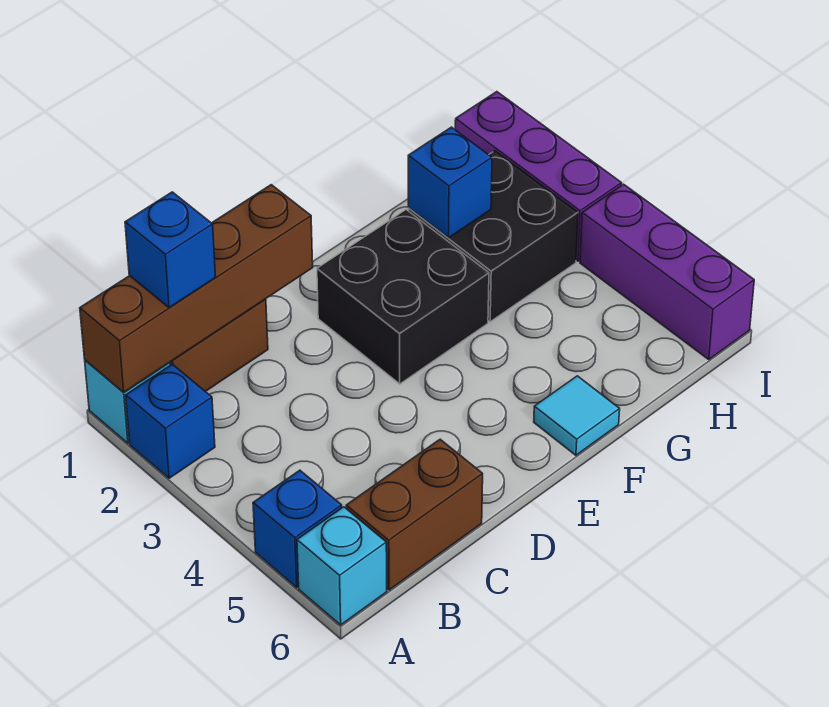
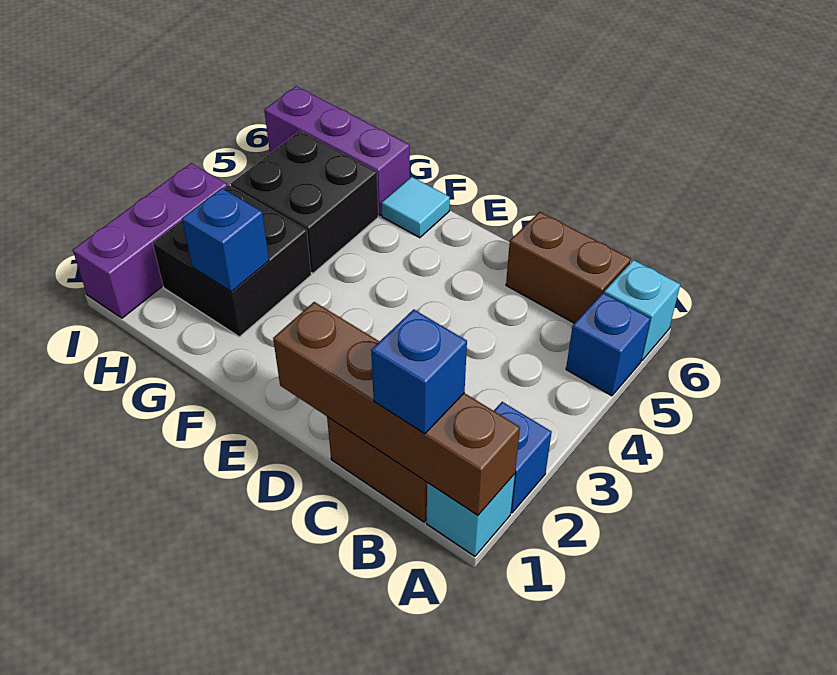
black 2x2 brick [317,210,489,384] -> black 2x2 brick moved to [231,131,378,273]
purple 1x3 brick [580,184,754,359] -> purple 1x3 brick turned to [264,86,410,216]

